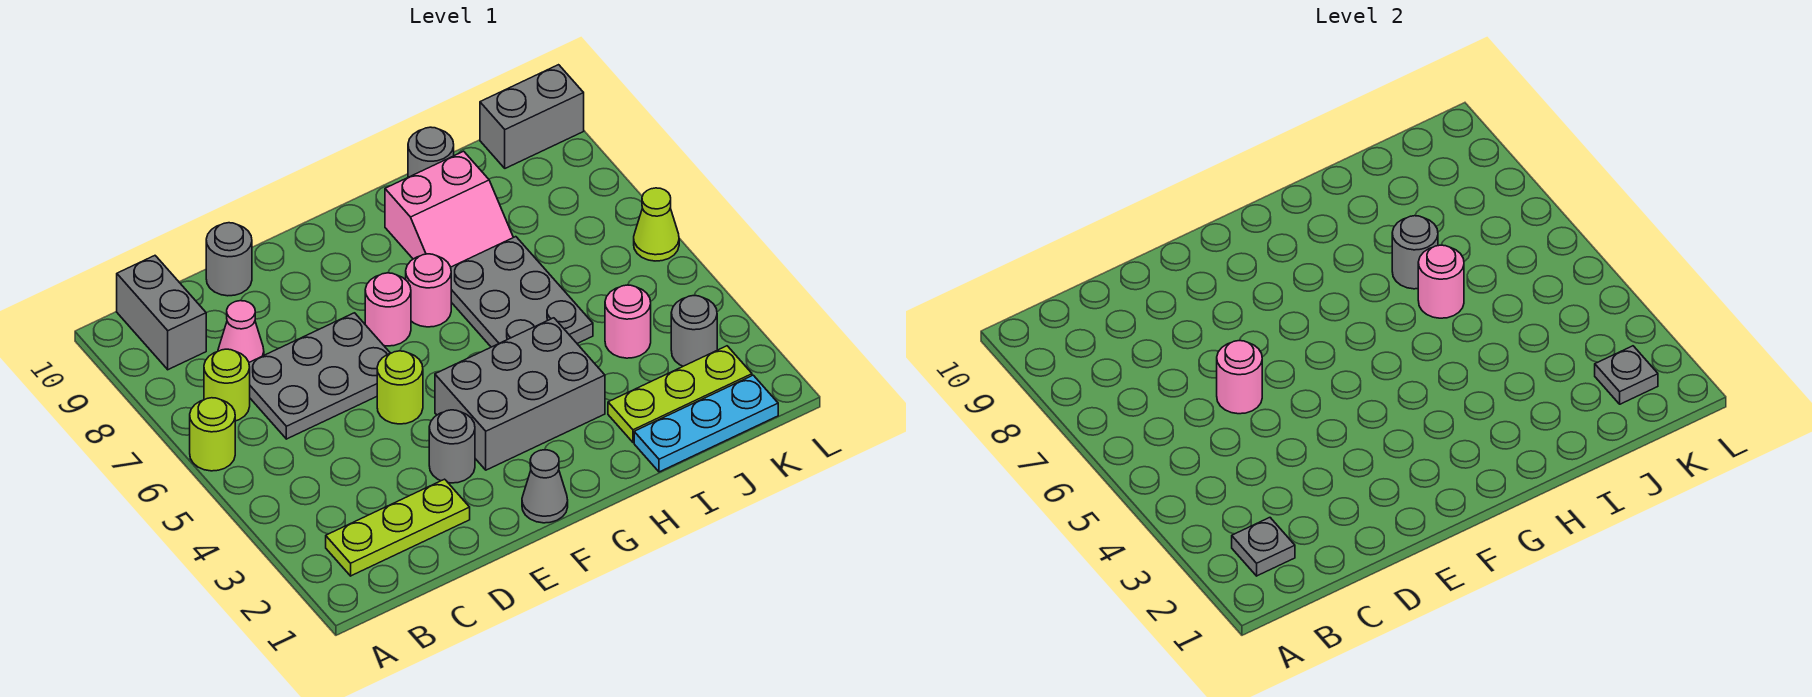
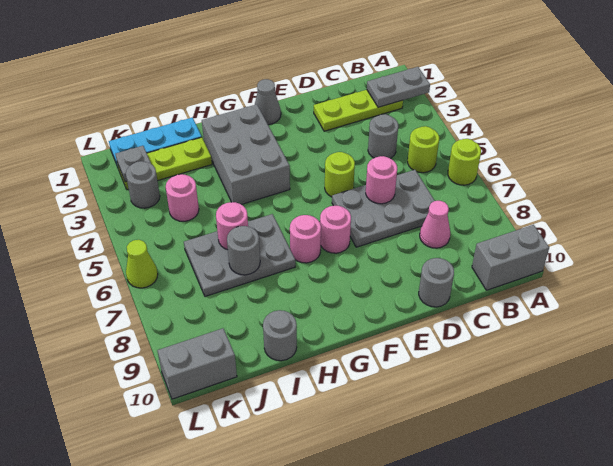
grey 1x1 plate [1232,518,1295,576] -> grey 1x2 plate [367,67,430,107]
lime 1x1 round brick [204,349,250,421] -> lime 1x1 round brick moved to [408,126,439,173]
grey 1x2 brick [117,256,206,370] -> grey 1x2 brick turned to [472,225,549,290]
grey 1x1 round brick [429,410,475,483] -> grey 1x1 round brick moved to [368,114,398,158]
grey 2x3 brick [435,318,605,470] -> grey 2x3 brick turned to [202,104,290,204]
grey 2x3 plate [451,237,593,347] -> grey 2x3 plate turned to [184,214,295,296]
pink 2x2 slope [385,151,513,267] -> none

